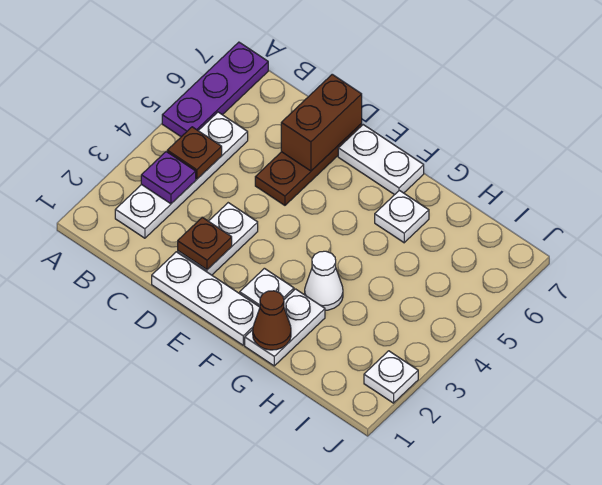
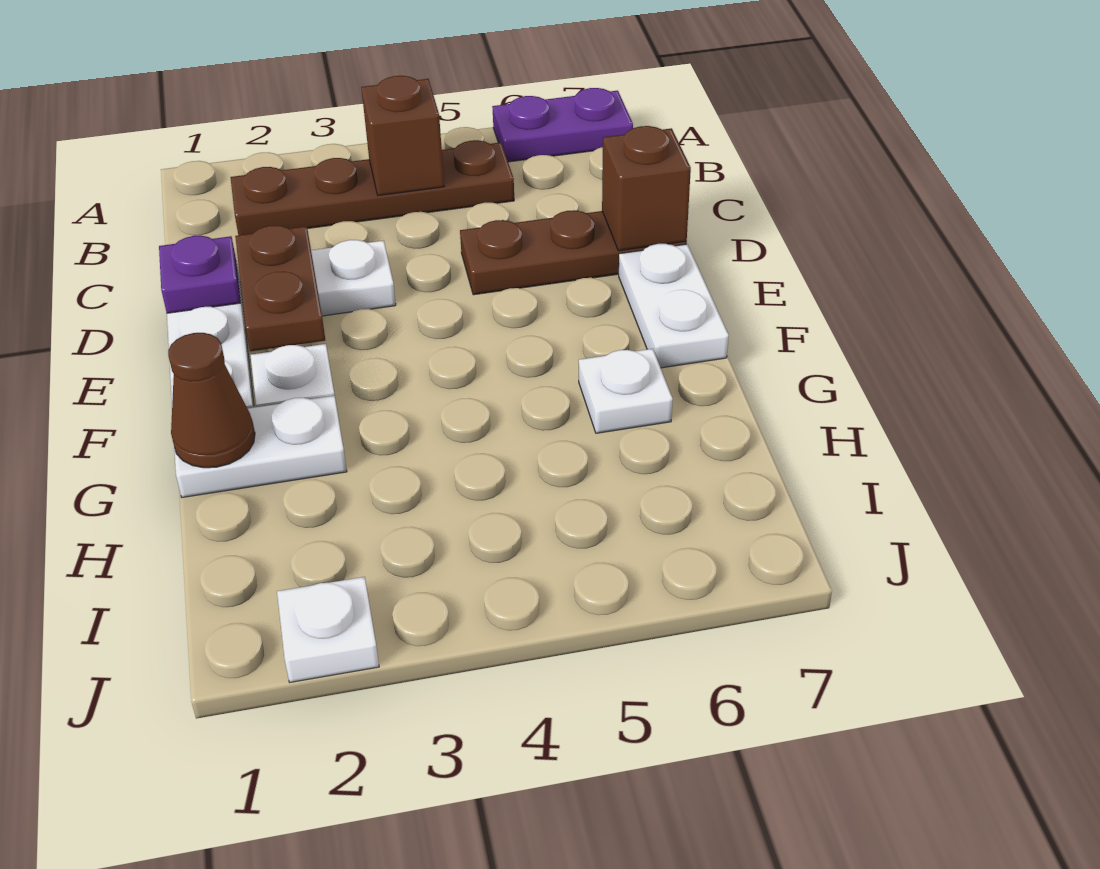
purple 1x3 plate [162,42,268,137] -> purple 1x2 plate [492,88,633,162]
white 1x4 plate [115,112,248,238] -> brown 1x4 plate [230,140,514,235]
purple 1x1 plate [141,152,196,204] -> purple 1x1 plate moved to [159,236,241,313]
brown 1x1 plate [167,127,222,179] -> brown 1x1 brick [361,76,444,196]
brown 1x1 plate [178,217,232,270] -> brown 1x2 plate [235,225,325,351]
brown 1x2 brick [281,74,362,171] -> brown 1x1 brick [602,126,691,251]
white 1x1 cone [305,251,343,310] -> none

